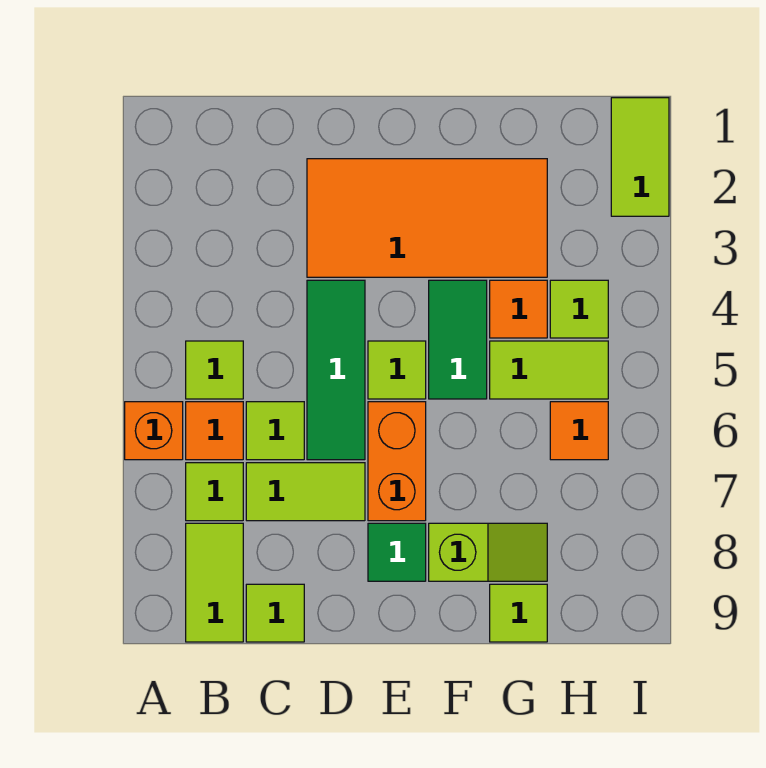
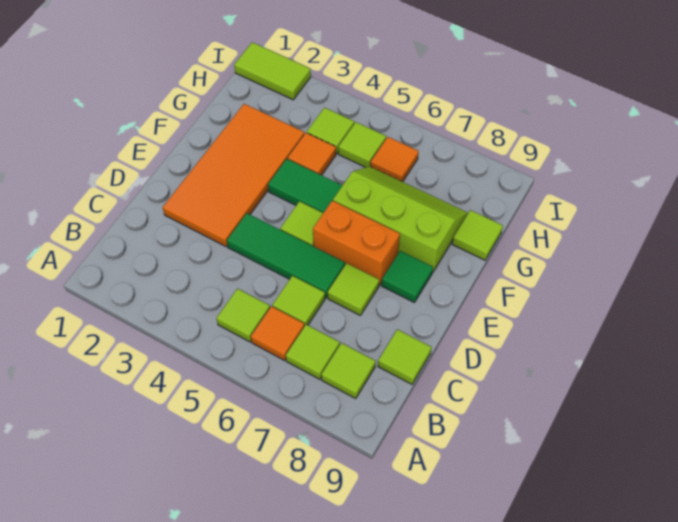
orange 1x1 brick [125,402,183,460] -> none
lime 1x2 tile [186,523,243,642] -> lime 1x1 tile [321,343,376,399]
lime 1x2 tile [246,463,365,521] -> lime 1x1 tile [328,263,379,316]
lime 1x2 slope [429,523,547,581] -> lime 2x3 slope [333,166,468,273]
lime 1x2 tile [490,341,608,399] -> lime 1x1 tile [338,122,386,167]

